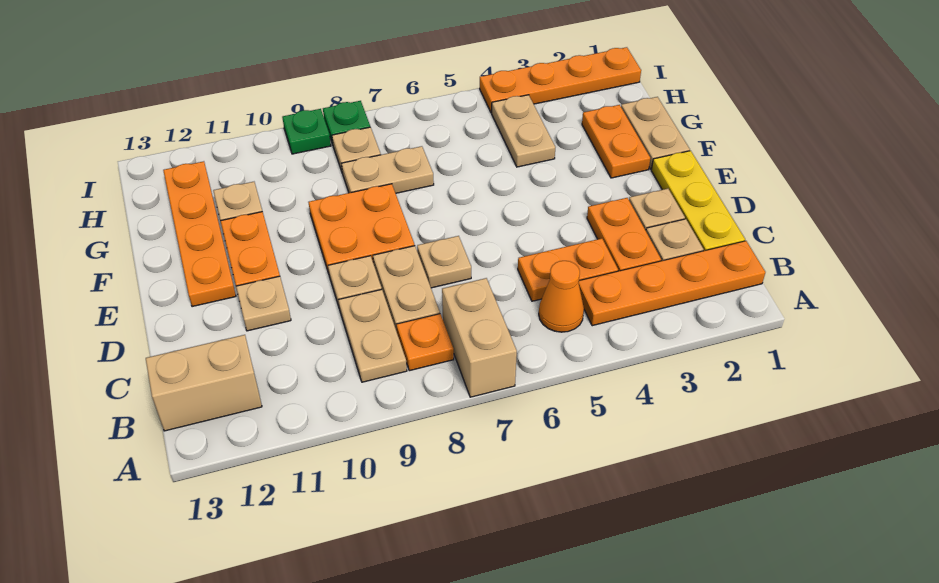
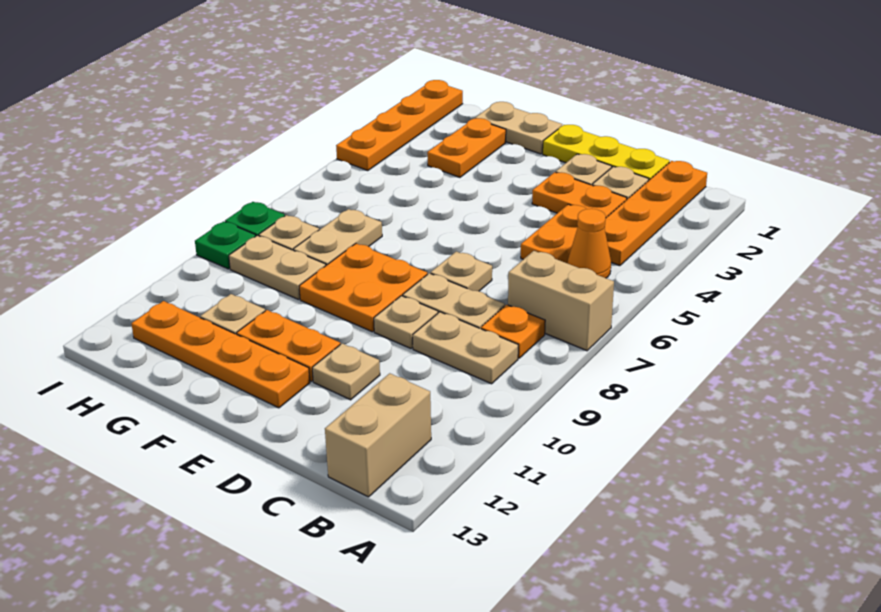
orange 1x2 plate [582,105,650,178] -> orange 1x2 plate turned to [427,118,506,177]
tan 1x2 plate [492,95,555,167] -> tan 1x2 plate moved to [229,235,326,300]

